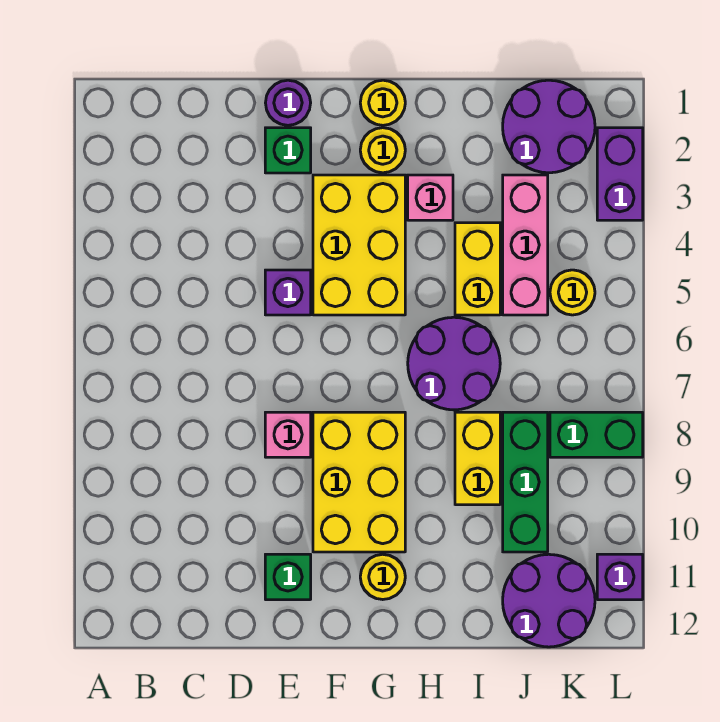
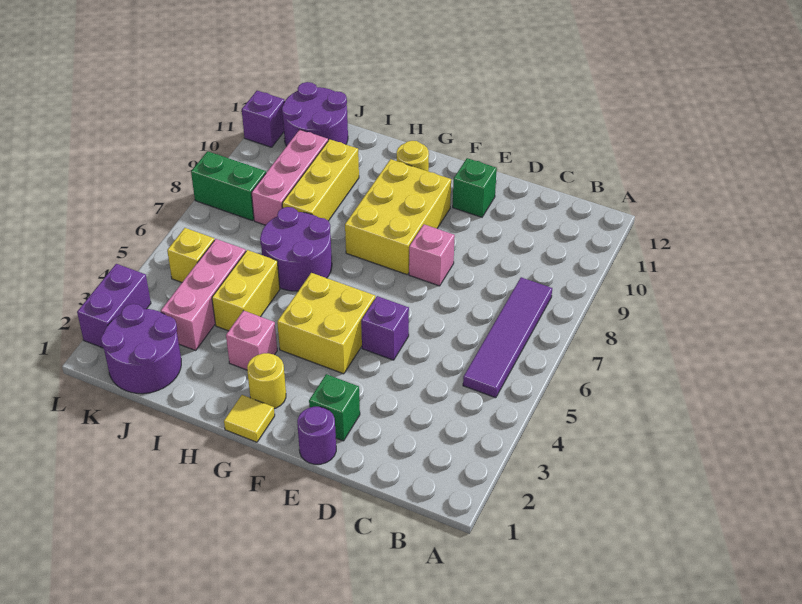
none -> purple 1x4 tile [463,277,552,398]
yellow 2x3 brick [313,175,405,315] -> yellow 2x2 brick [277,273,375,374]
yellow 1x1 round brick [360,80,405,125] -> yellow 1x1 tile [224,395,275,442]
yellow 1x2 brick [455,412,500,505] -> yellow 1x3 brick [282,139,359,221]
green 1x3 brick [503,412,548,552] -> pink 1x3 brick [251,130,328,225]
yellow 1x1 round brick [550,270,595,315] -> yellow 1x1 brick [167,228,214,282]

